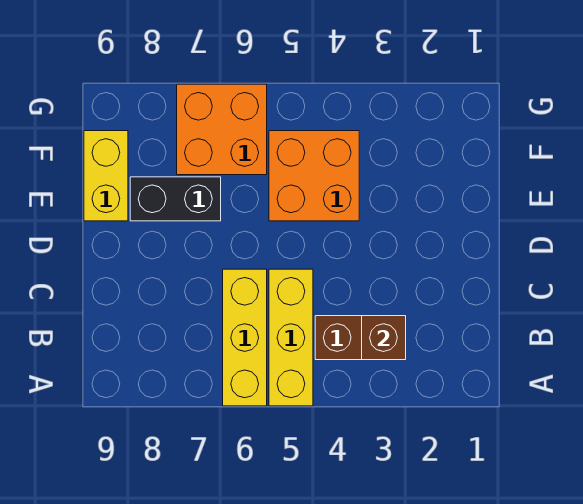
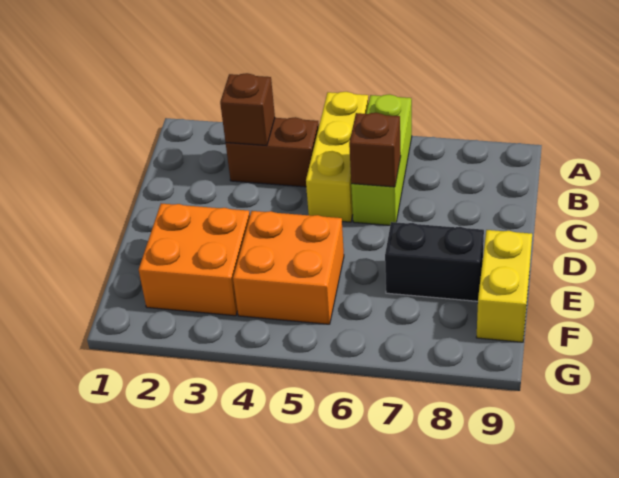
yellow 1x3 brick [223,269,267,406] -> lime 1x3 brick [351,94,412,225]
none -> brown 1x1 brick [349,113,401,187]
orange 2x2 brick [177,84,267,175] -> orange 2x2 brick moved to [139,203,250,316]

